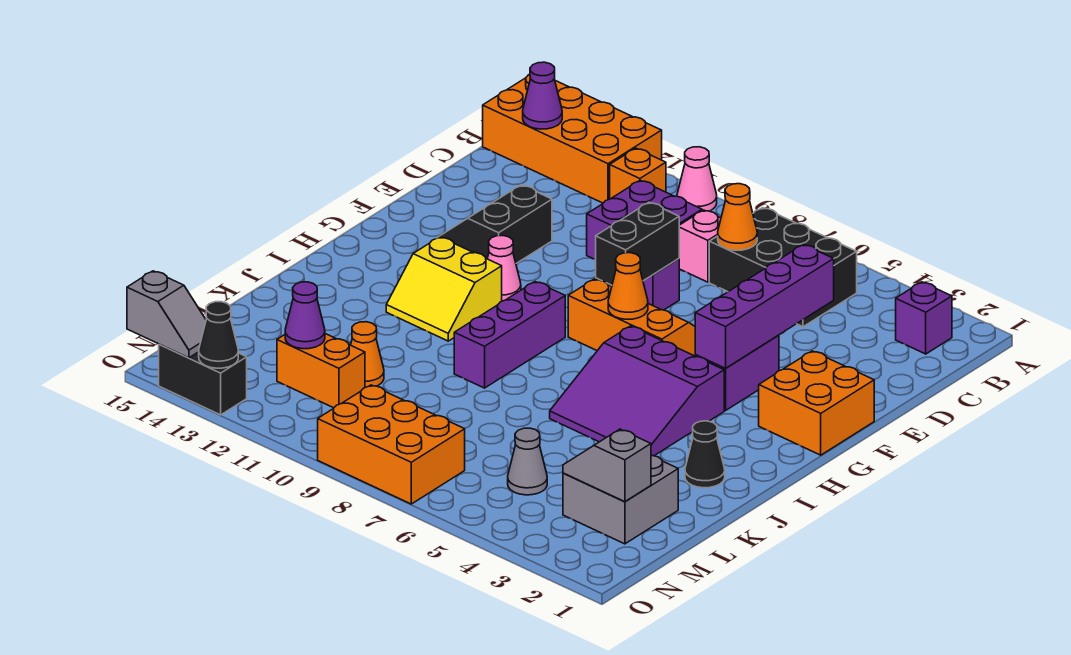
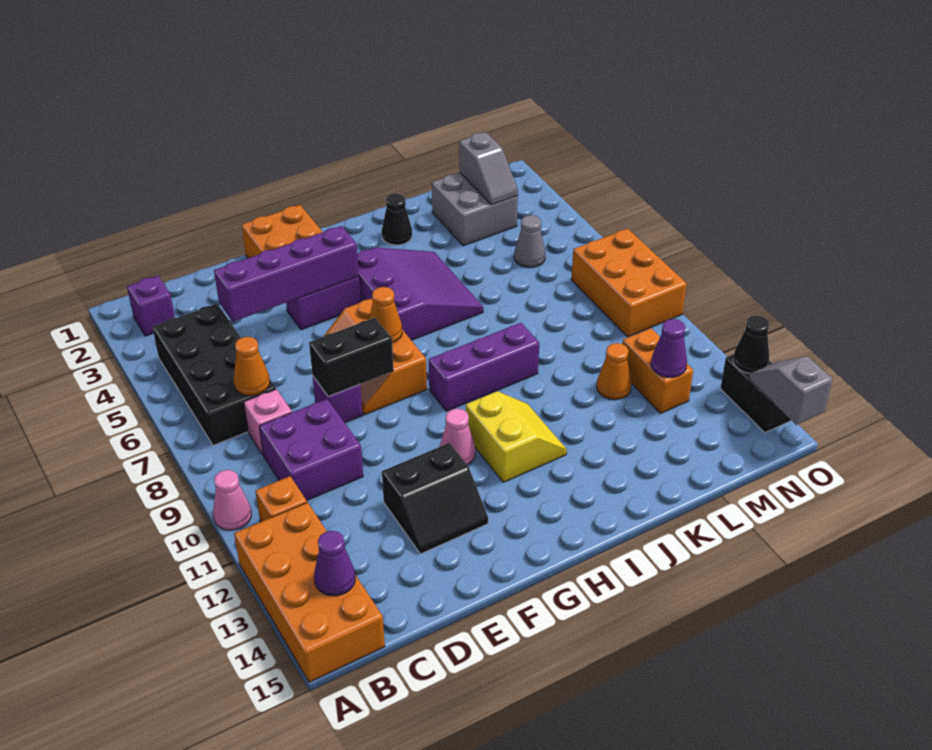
black 2x3 brick [709,208,857,327] -> black 2x4 brick [152,304,276,445]

